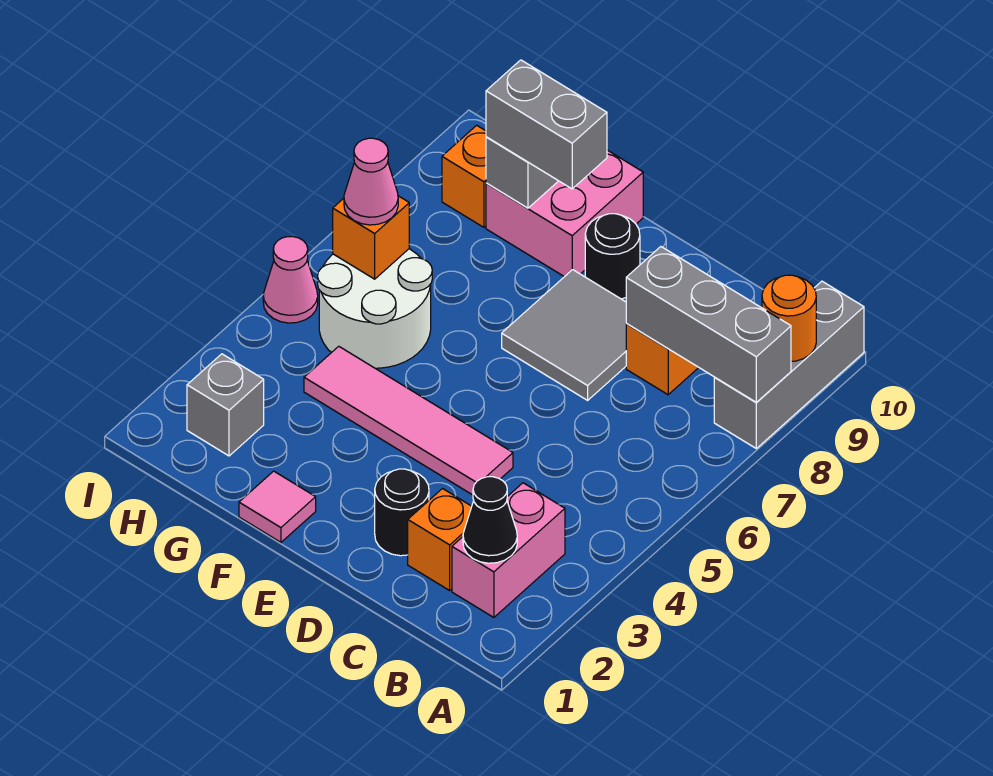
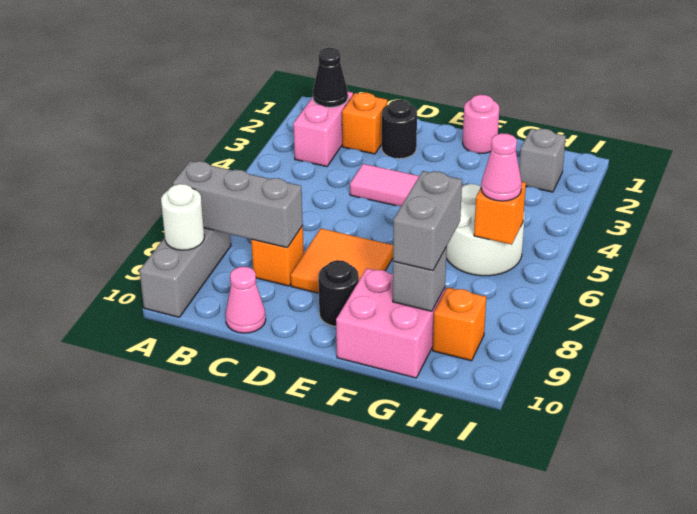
orange 1x1 round brick [762,275,816,361] -> white 1x1 round brick [161,184,204,250]
grey 2x2 tile [502,270,626,400] -> orange 2x2 tile [290,229,393,293]
pink 1x1 tile [239,471,316,542] -> pink 1x1 round brick [463,95,499,154]
grey 1x2 brick [486,60,607,189] -> grey 1x2 brick turned to [393,171,462,271]
pink 1x1 cone [263,237,318,323] -> pink 1x1 cone moved to [226,267,266,333]

